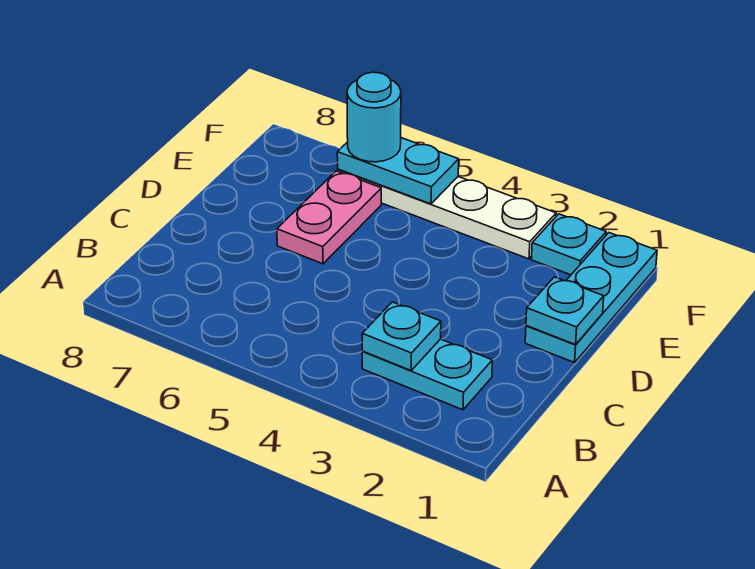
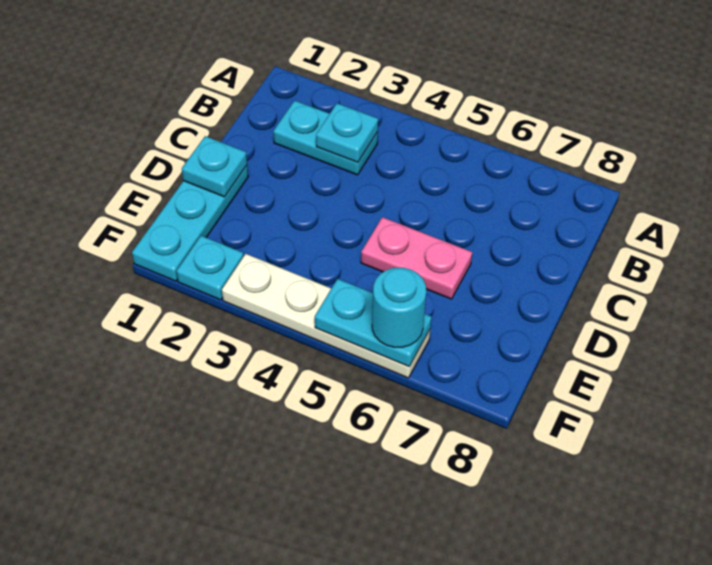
pink 1x2 plate [277,171,381,264] -> pink 1x2 plate turned to [361,217,472,299]

